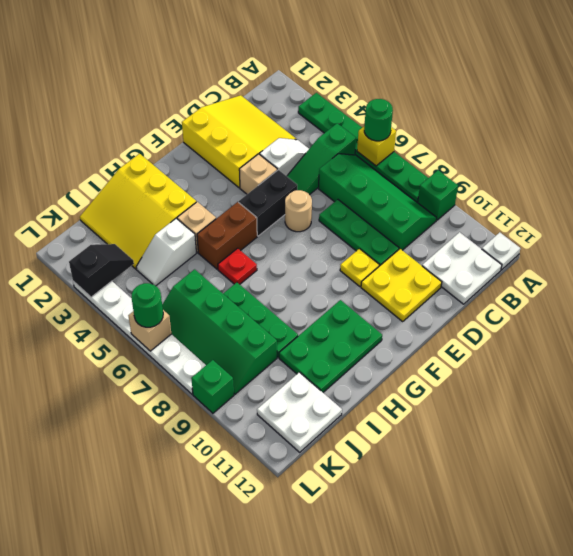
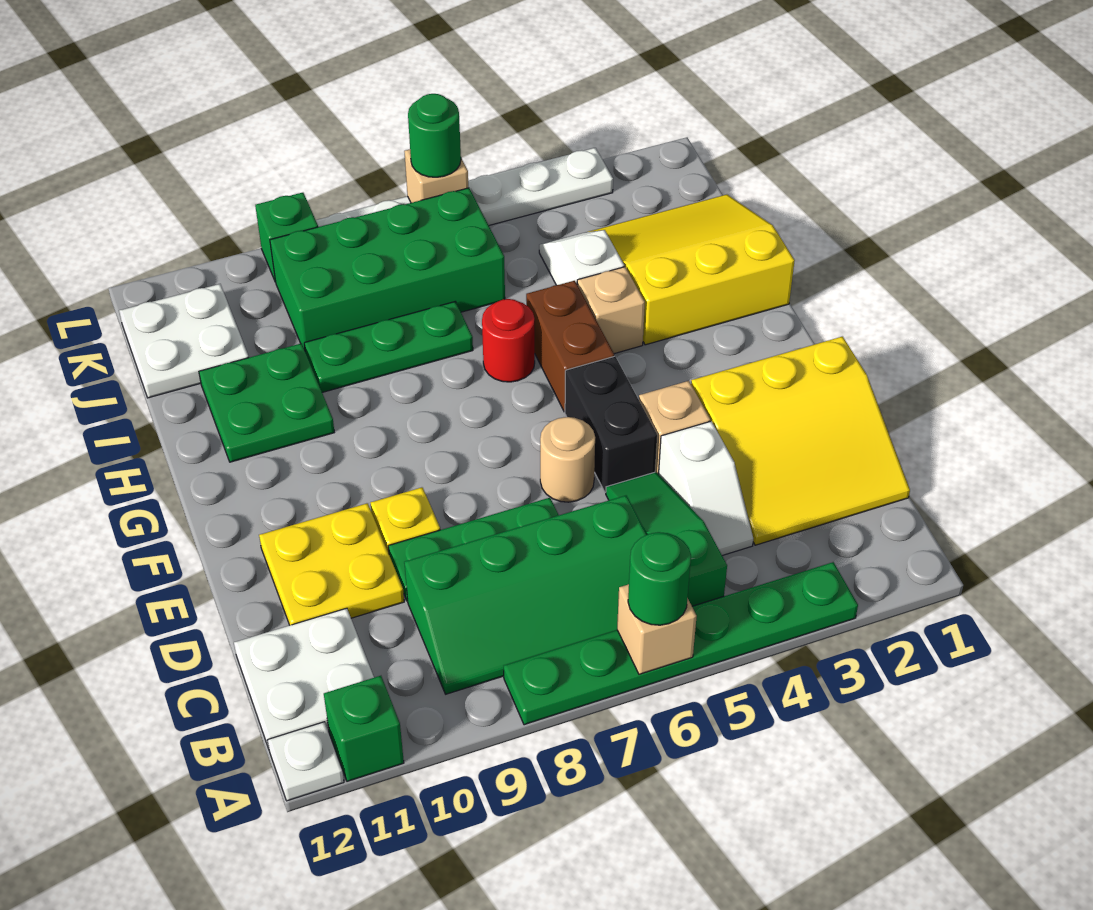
yellow 1x1 brick [357,127,396,166] -> tan 1x1 brick [617,584,697,675]
green 1x1 brick [418,170,458,220] -> green 1x1 brick moved to [324,676,404,781]
green 2x3 plate [279,300,382,392] -> green 2x2 plate [199,343,334,462]
red 1x1 plate [218,248,257,284] -> red 1x1 round brick [482,299,535,382]
green 2x4 slope [162,269,277,394] -> green 2x4 brick [270,188,505,350]
black 1x2 slope [69,244,134,297] -> none

